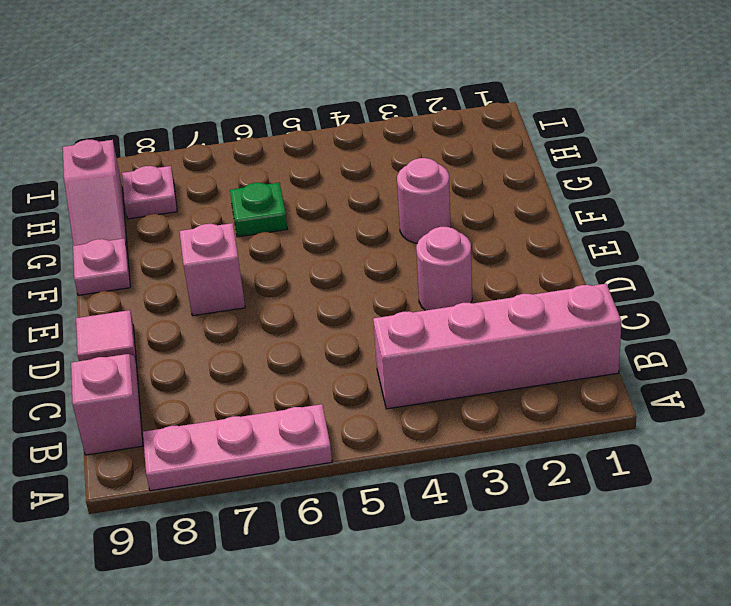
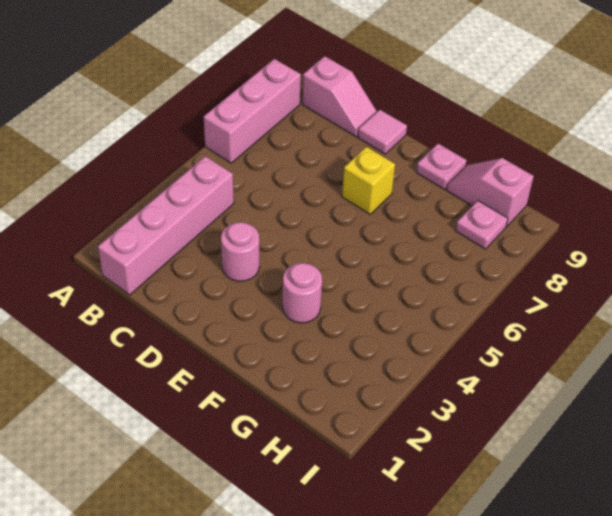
pink 1x3 plate [143,404,332,491] -> pink 1x3 brick [204,59,301,163]
pink 1x1 brick [180,223,245,316] -> yellow 1x1 brick [342,147,395,214]
green 1x1 plate [230,183,287,237] -> none

